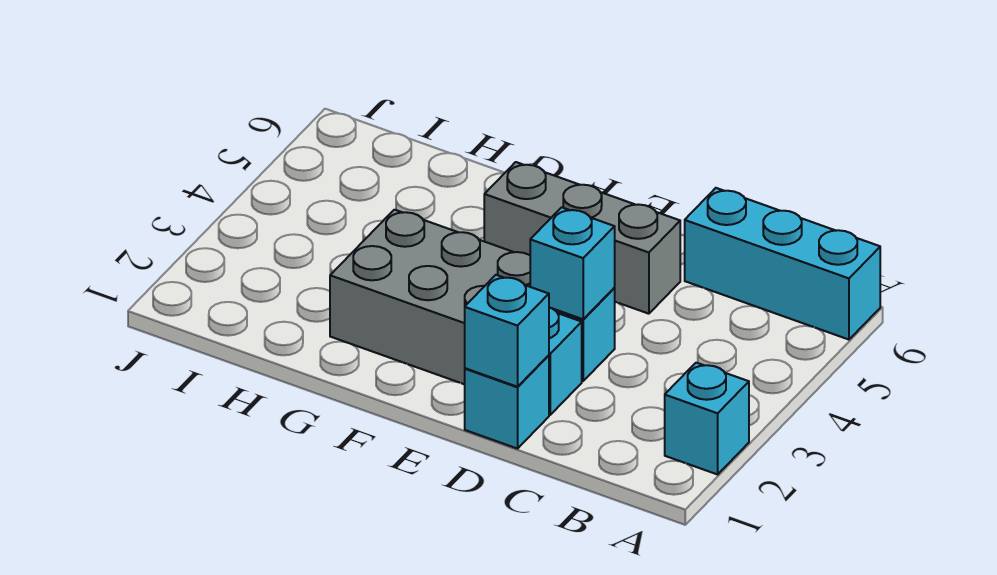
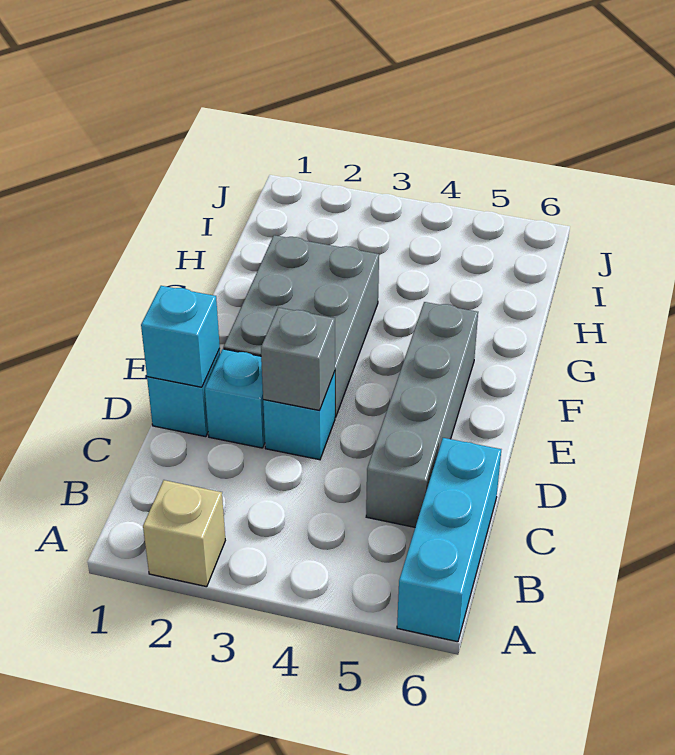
cyan 1x1 brick [665,363,749,474] -> tan 1x1 brick [143,480,225,587]
cyan 1x1 brick [530,207,615,319] -> grey 1x1 brick [261,308,335,410]
grey 1x3 brick [484,162,680,314] -> grey 1x4 brick [366,302,478,527]

